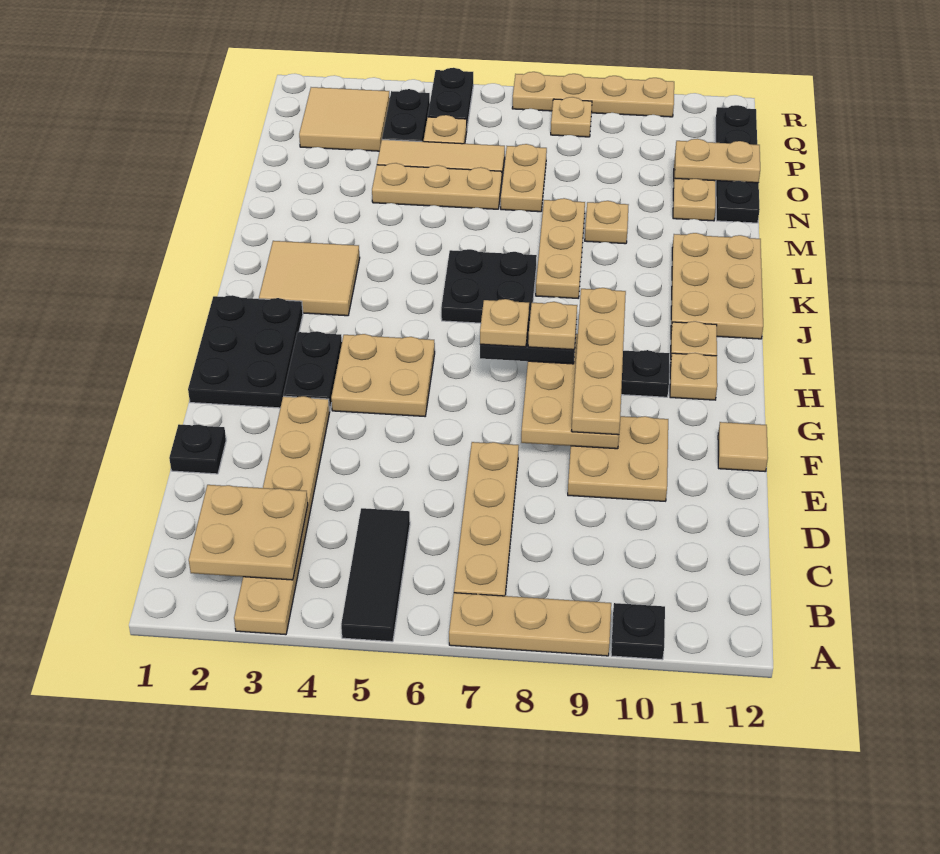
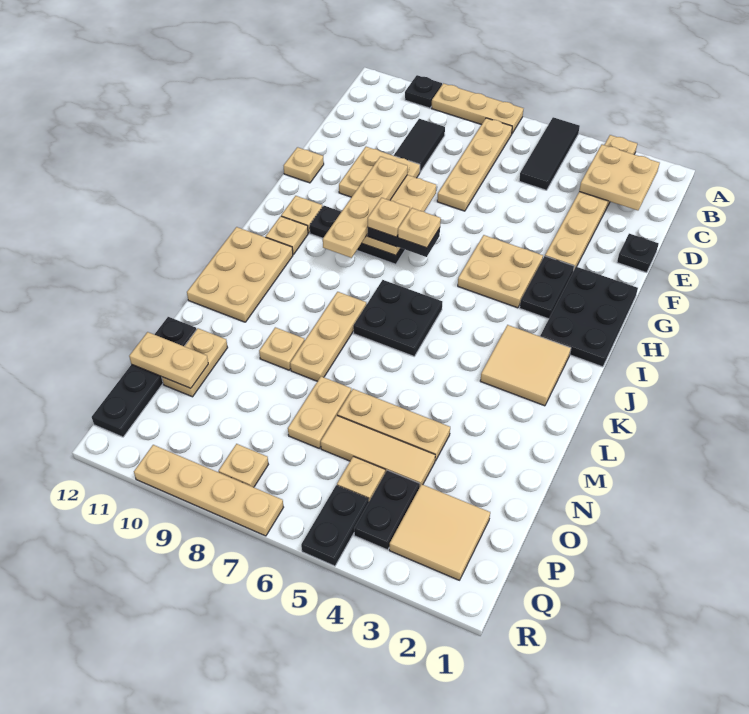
none -> black 1x2 tile [394,119,445,172]
tan 1x1 tile [718,422,768,472] -> tan 1x1 plate [284,147,324,183]

